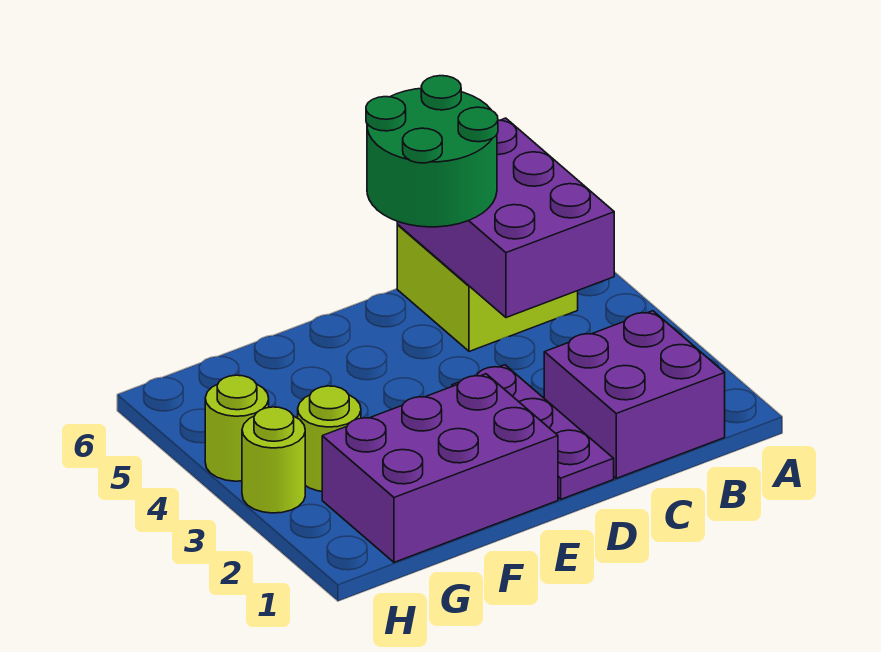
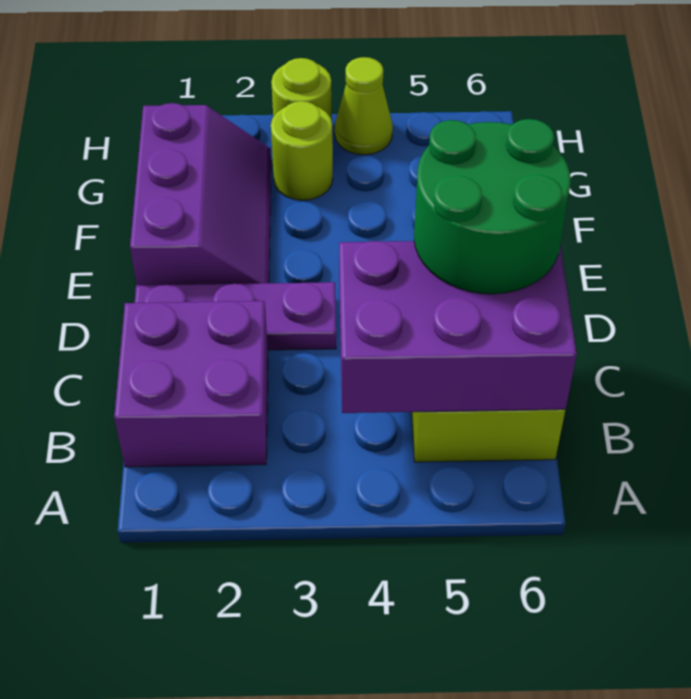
purple 2x3 brick [322,374,558,562] -> purple 2x3 slope [130,103,271,285]
lime 1x1 round brick [205,375,269,481] -> lime 1x1 cone [335,57,393,155]

